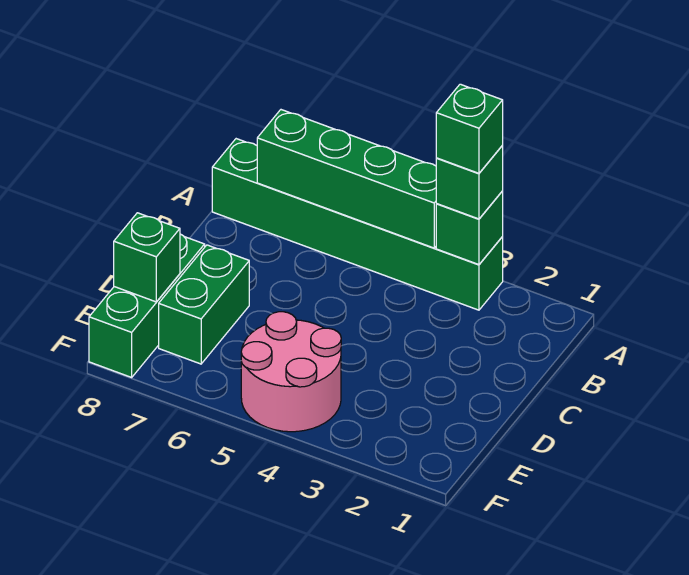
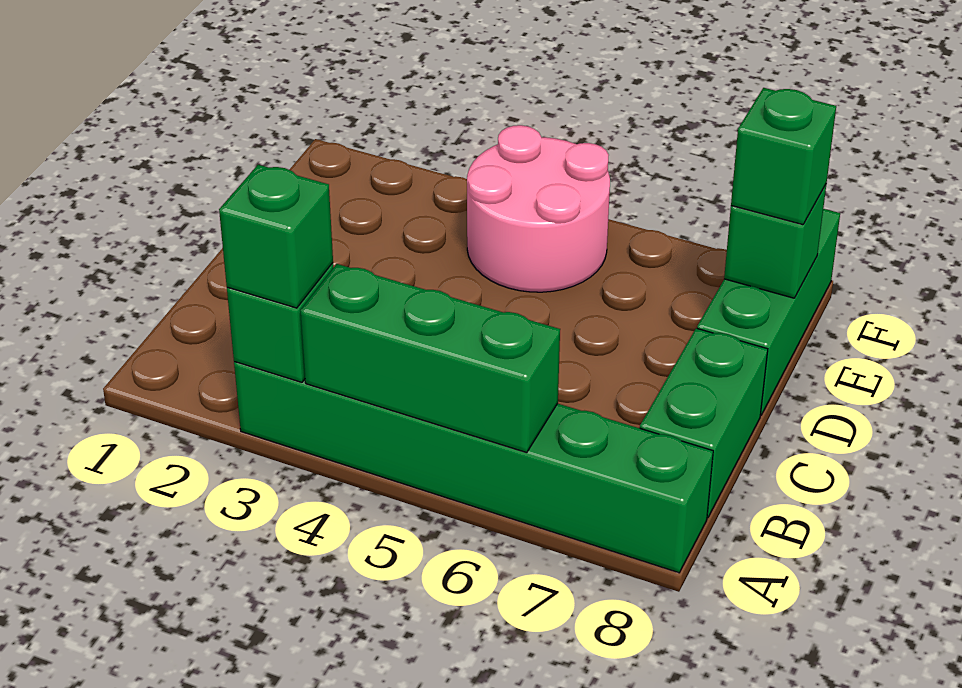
green 1x1 brick [436,84,503,173] -> green 1x1 brick moved to [731,88,836,225]
green 1x4 brick [257,110,437,248] -> green 1x3 brick [300,264,560,453]
green 1x2 brick [159,245,249,364] -> green 1x2 brick moved to [640,328,768,518]

